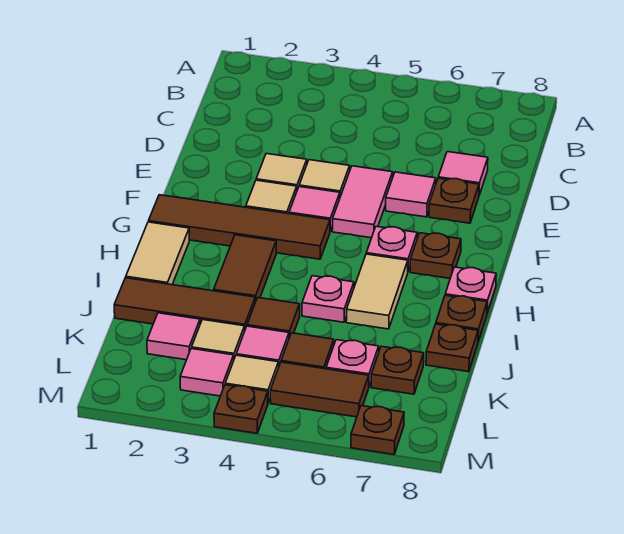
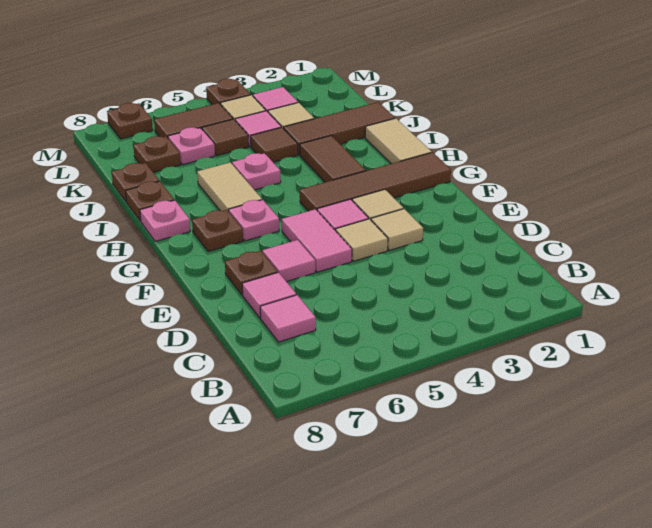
pink 1x1 tile [147,313,200,360] -> pink 1x1 tile moved to [260,295,316,342]

